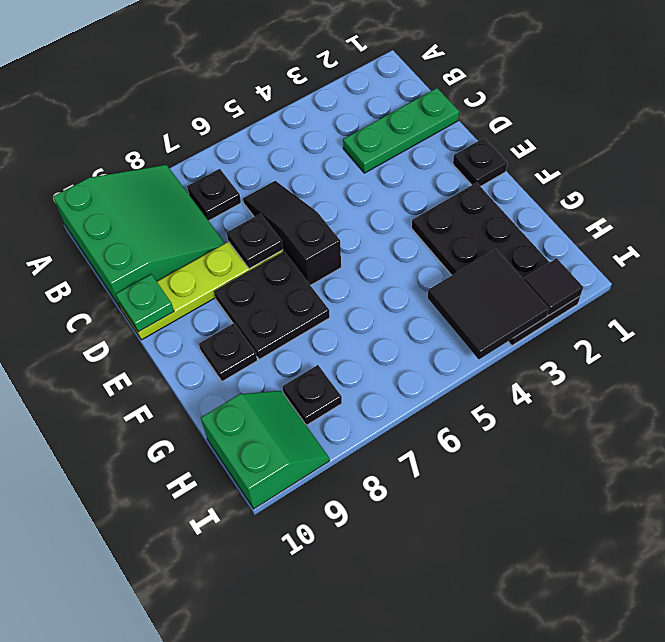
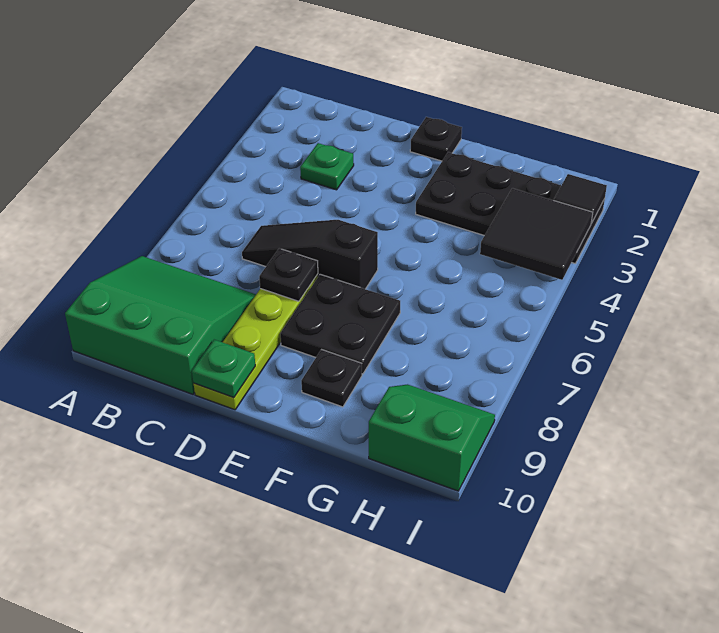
black 1x1 plate [187,169,241,221] -> none
green 1x3 plate [343,88,459,173] -> green 1x1 plate [300,143,354,190]
black 1x1 plate [282,365,342,425] -> none

